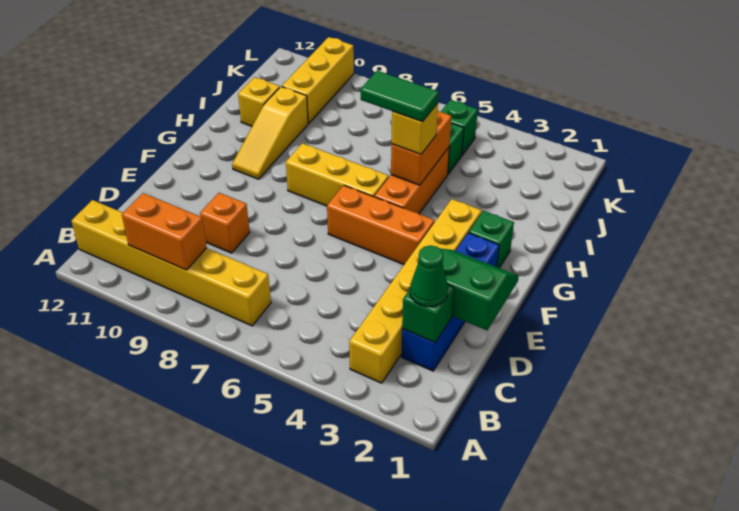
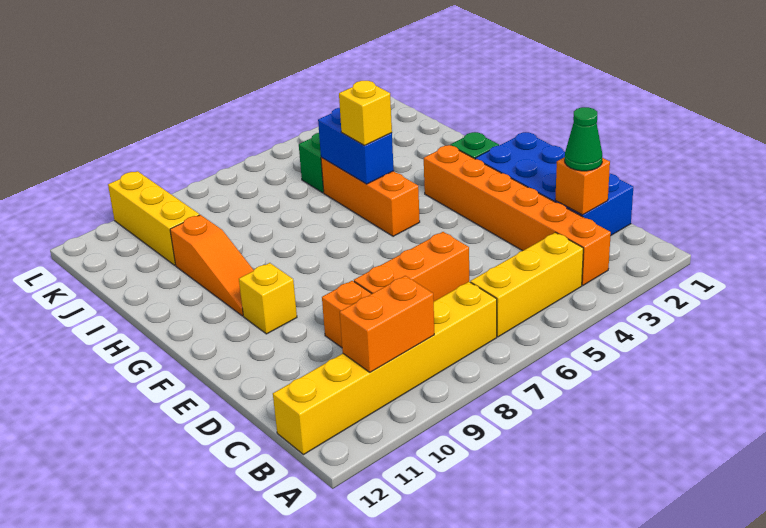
yellow 1x6 brick [349,199,482,383] -> orange 1x6 brick [424,145,611,285]
blue 1x4 brick [401,233,499,371] -> blue 2x4 brick [475,132,633,235]
green 1x1 brick [402,285,454,342] -> orange 1x1 brick [555,157,610,215]
green 2x2 slope [441,249,519,330] -> none
orange 1x3 brick [327,185,434,265] -> orange 1x3 brick moved to [354,232,469,301]
yellow 1x3 brick [286,143,389,206] -> yellow 1x3 brick moved to [470,233,583,337]
yellow 1x3 slope [232,87,308,179] -> orange 1x3 slope [170,215,254,316]
orange 1x2 brick [391,111,451,185] -> blue 1x2 brick [318,108,394,184]
green 1x2 tile [361,71,439,122] -> none
yellow 1x1 brick [238,77,280,126] -> yellow 1x1 brick moved to [239,263,297,334]
green 1x1 brick [441,100,478,155] -> none

